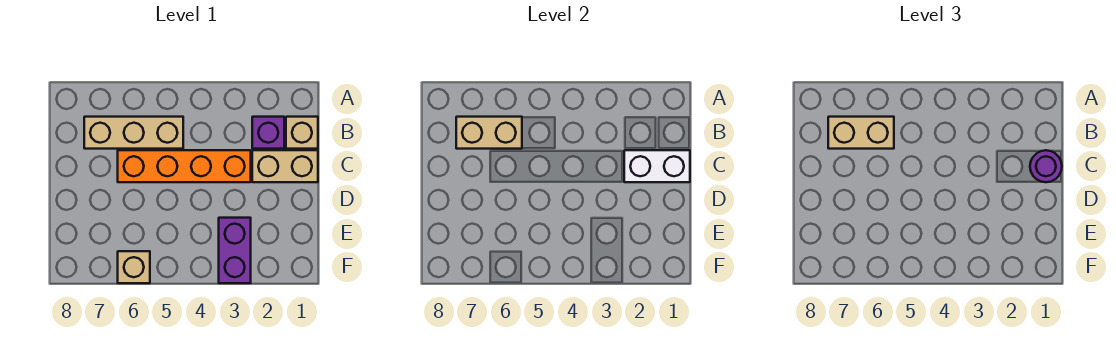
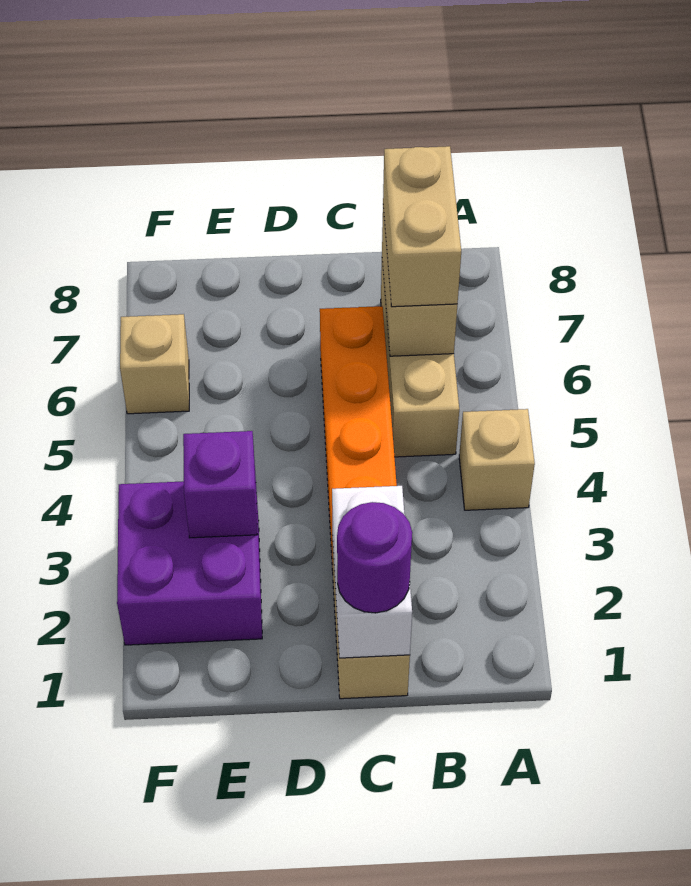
tan 1x1 brick [286,117,318,149] -> tan 1x1 brick moved to [459,409,535,510]
purple 1x1 brick [252,117,284,149] -> purple 1x1 brick moved to [183,431,258,538]
purple 1x2 brick [219,218,251,283] -> purple 2x2 brick [117,481,262,645]

